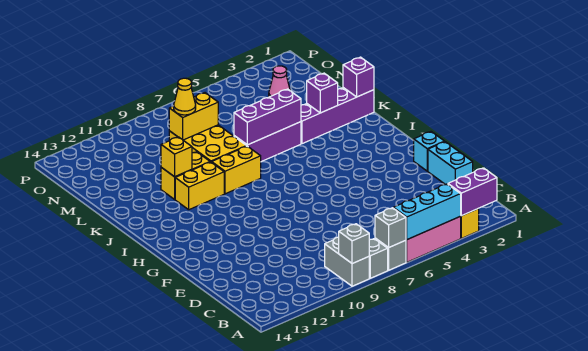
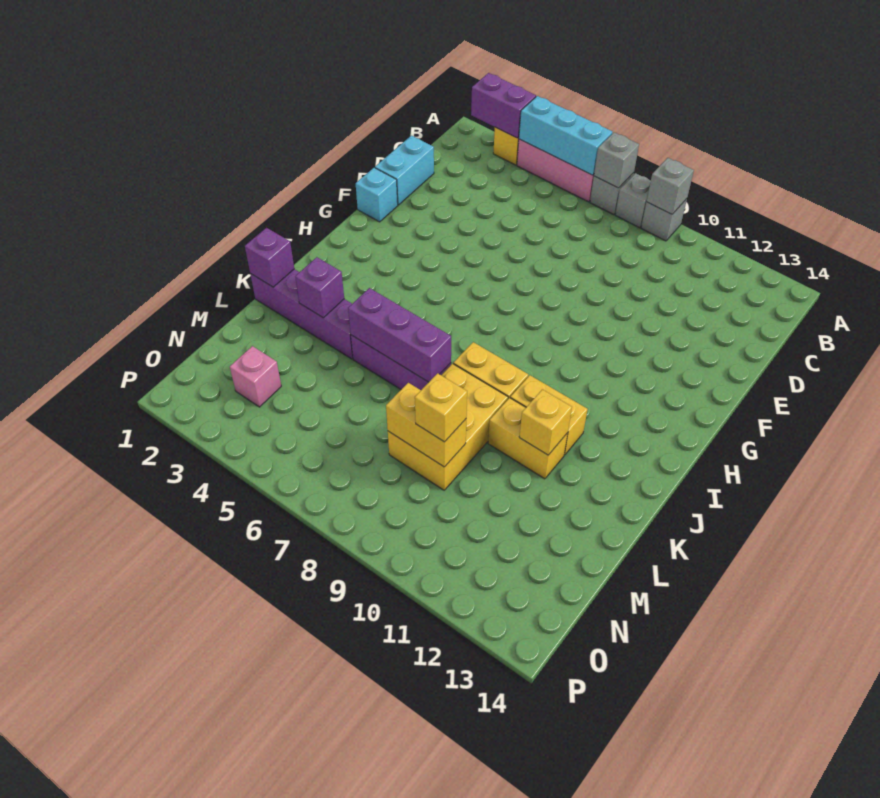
grey 1x2 brick [325,237,369,286] -> grey 1x1 brick [641,199,687,241]
yellow 1x1 cone [174,78,196,115] -> yellow 1x1 brick [415,373,467,442]
pink 1x1 cone [269,66,290,97] -> pink 1x1 brick [230,346,281,407]

